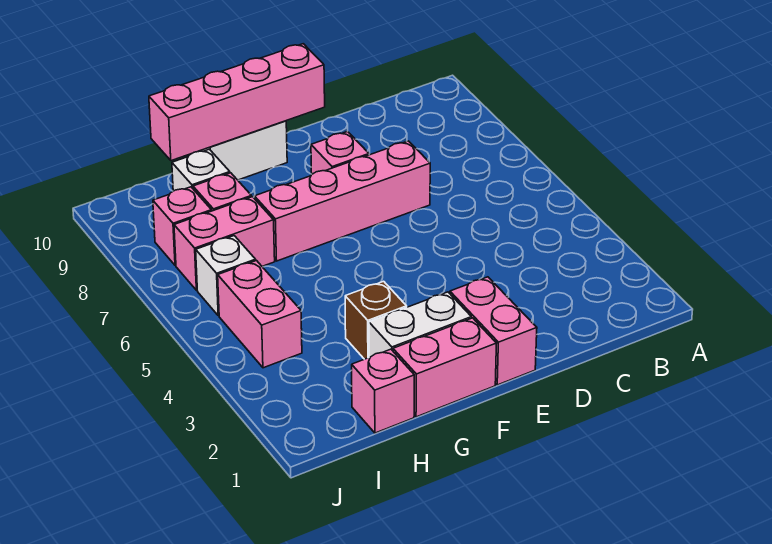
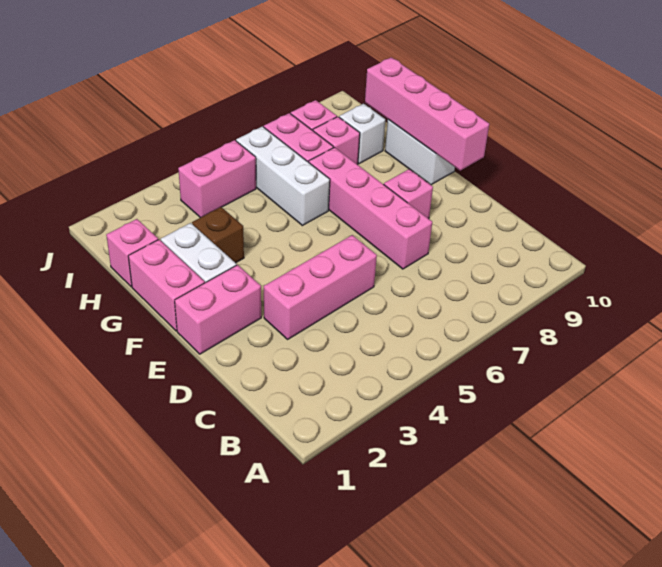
none -> pink 1x3 brick [264,235,377,339]
white 1x1 brick [196,236,256,316] -> white 1x3 brick [236,126,330,226]

